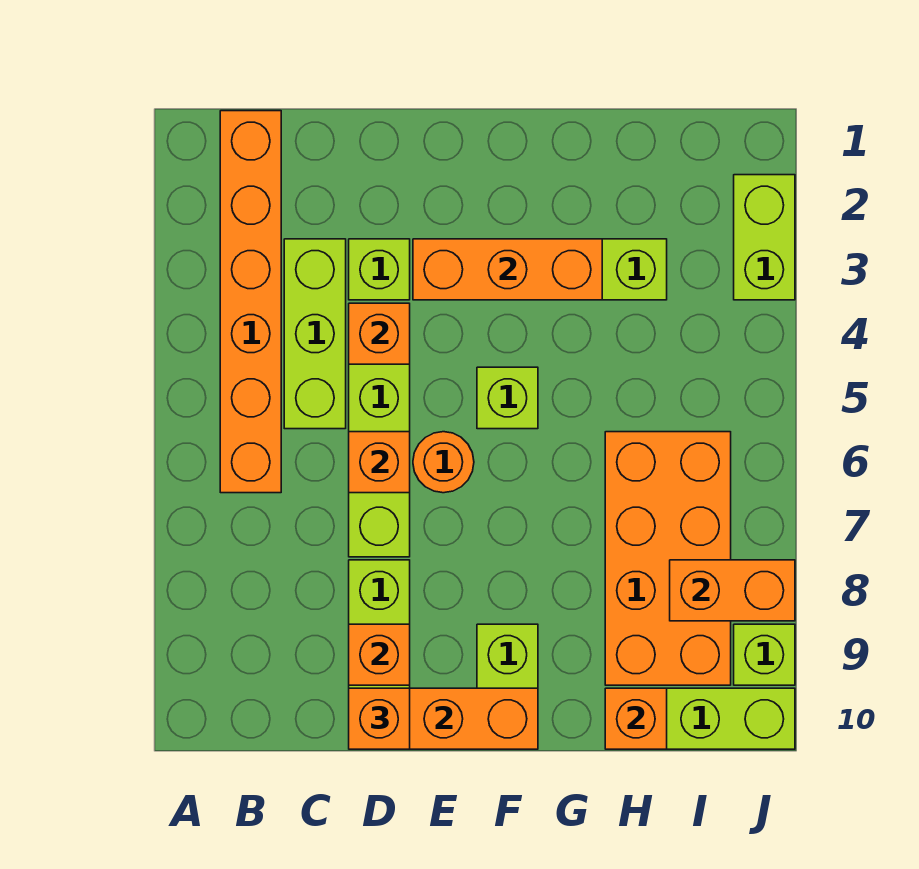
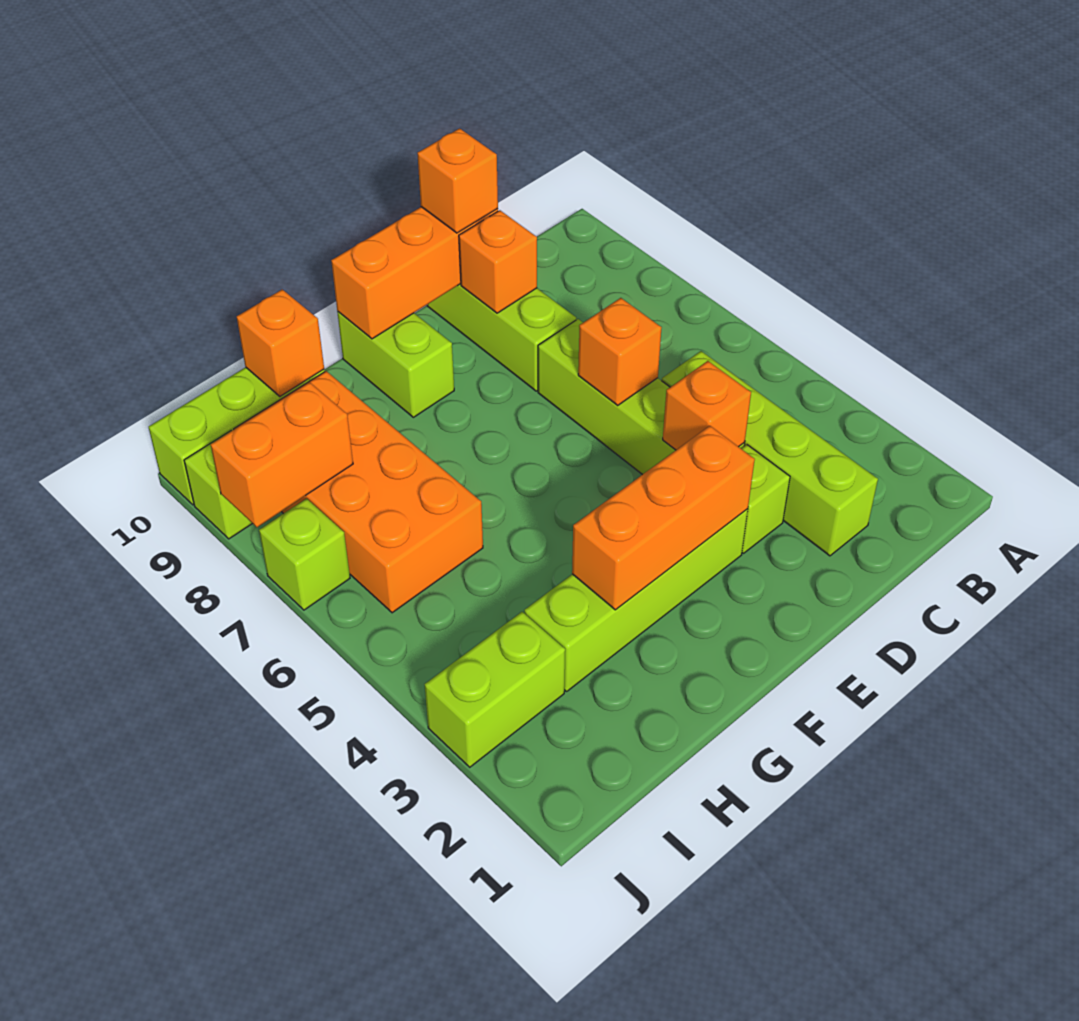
orange 1x6 brick [220,111,281,493] -> none
lime 1x3 brick [284,239,346,429] -> lime 1x4 brick [662,351,878,556]
orange 1x1 round brick [413,432,474,493] -> none
lime 1x1 brick [477,367,538,429] -> lime 1x1 brick moved to [259,499,350,610]
lime 1x2 brick [734,175,795,300] -> lime 1x2 brick turned to [425,612,565,767]

